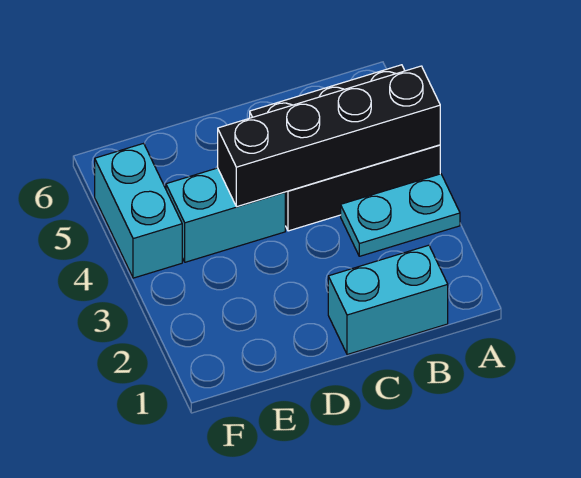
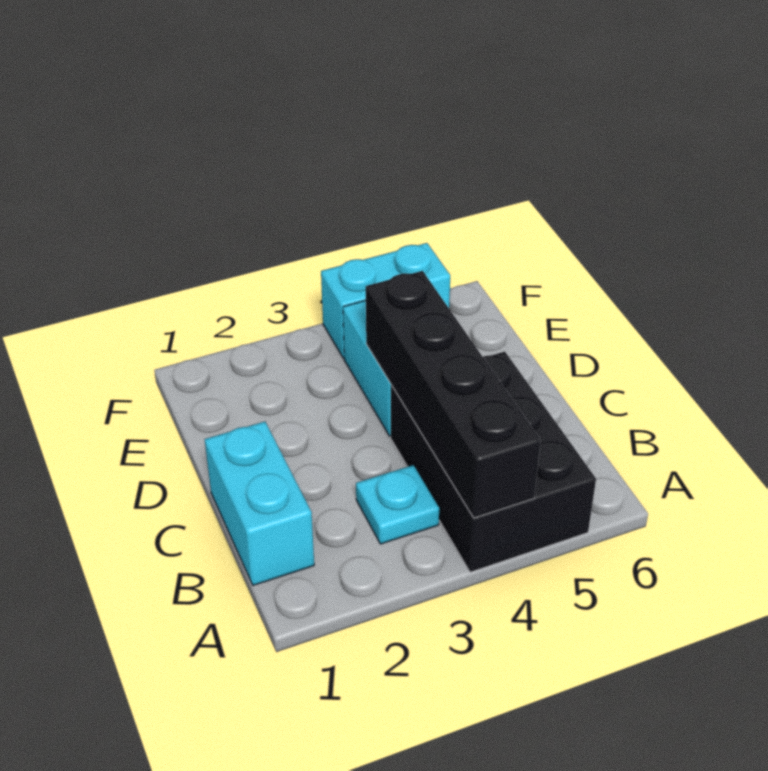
cyan 1x2 plate [341,174,460,256] -> cyan 1x1 plate [356,465,439,544]

